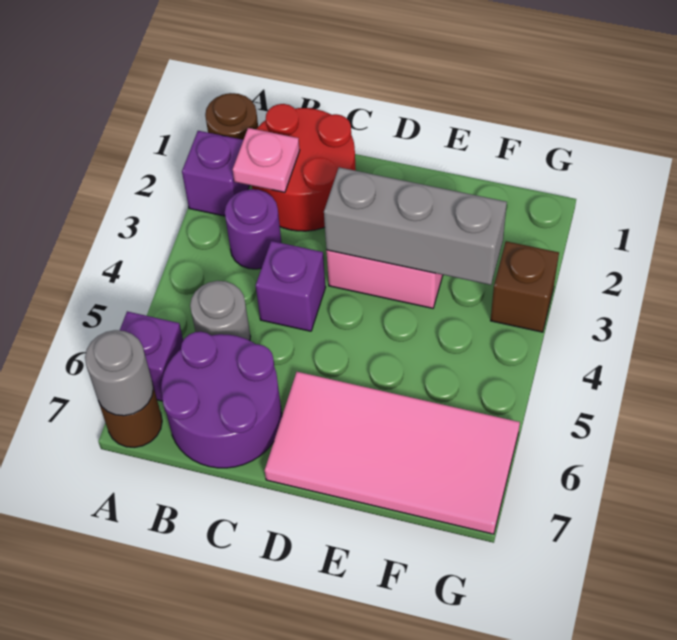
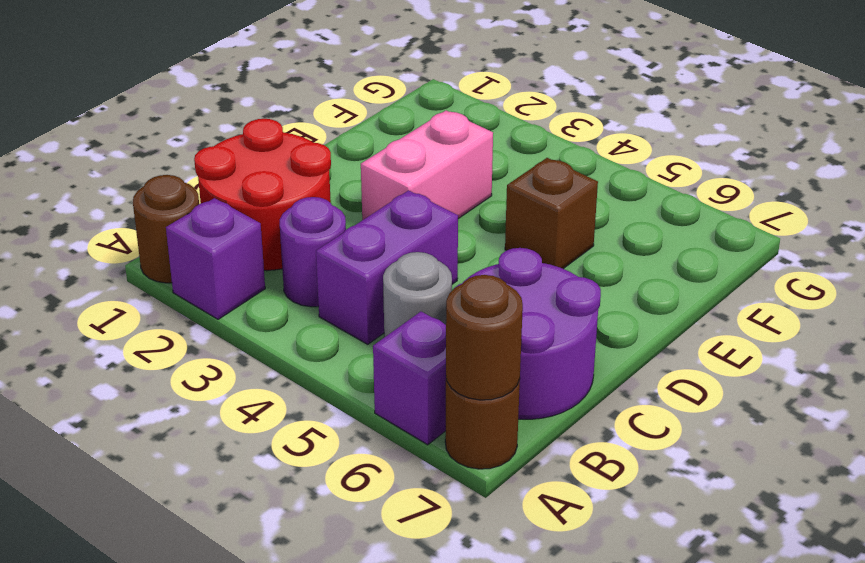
grey 1x1 round brick [85,330,153,416] -> brown 1x1 round brick [446,275,523,400]
pink 1x1 plate [233,128,300,193] -> none
purple 1x1 brick [256,241,326,331] -> purple 1x2 brick [316,190,458,344]
grey 1x3 brick [324,167,507,285] -> none
pink 2x4 tile [265,372,520,534] -> none
brown 1x1 brick [491,241,559,332] -> brown 1x1 brick moved to [505,158,598,269]

